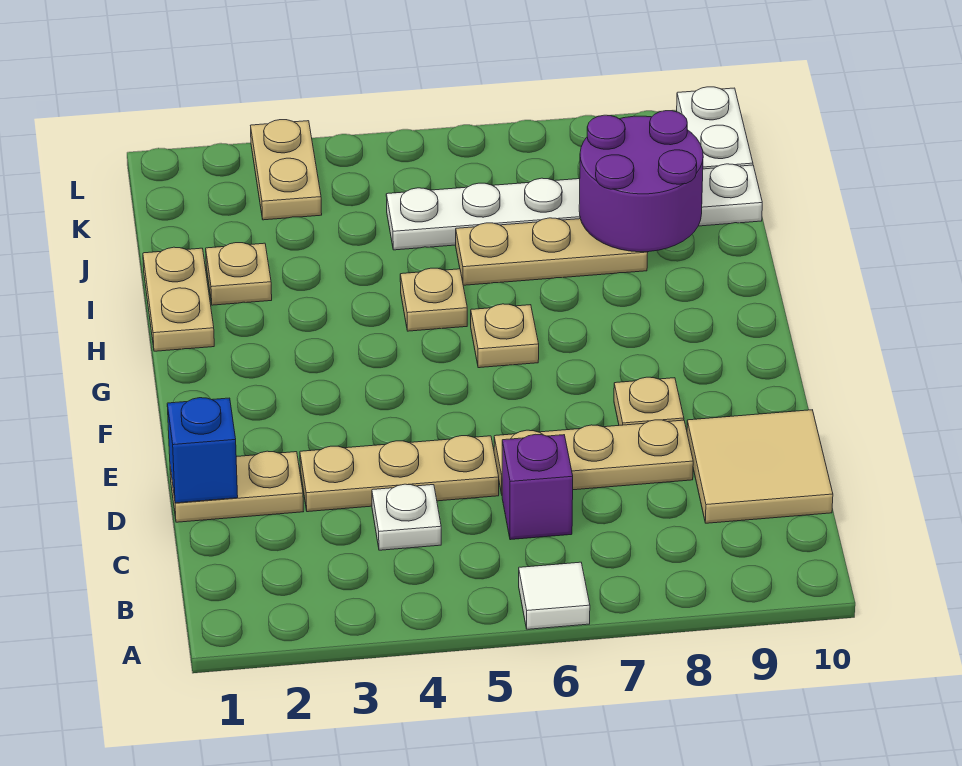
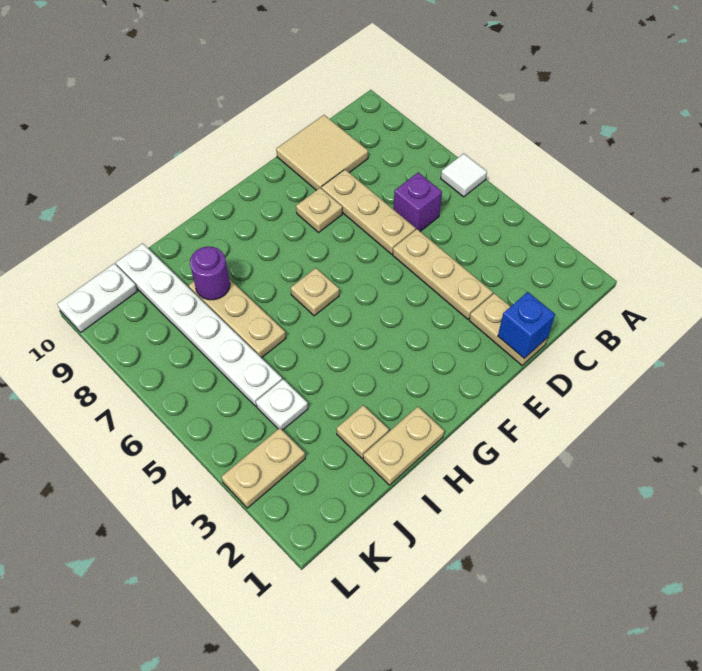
white 1x1 plate [372,484,441,550] -> white 1x1 plate moved to [256,379,308,430]
tan 1x1 plate [400,268,467,331] -> none
purple 2x2 round brick [579,111,703,252] -> purple 1x1 round brick [190,247,230,300]

